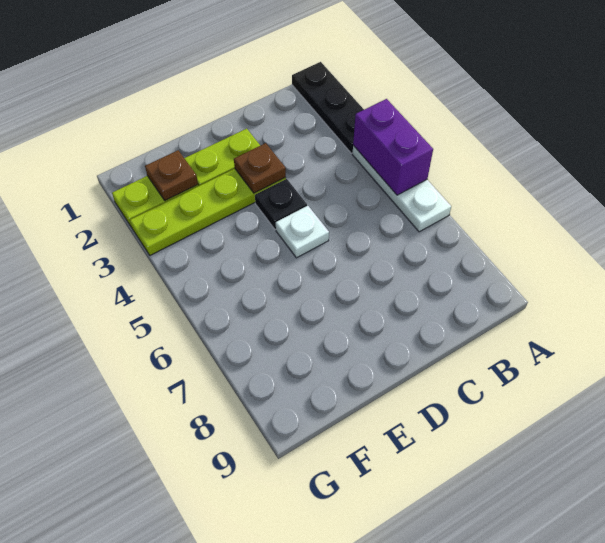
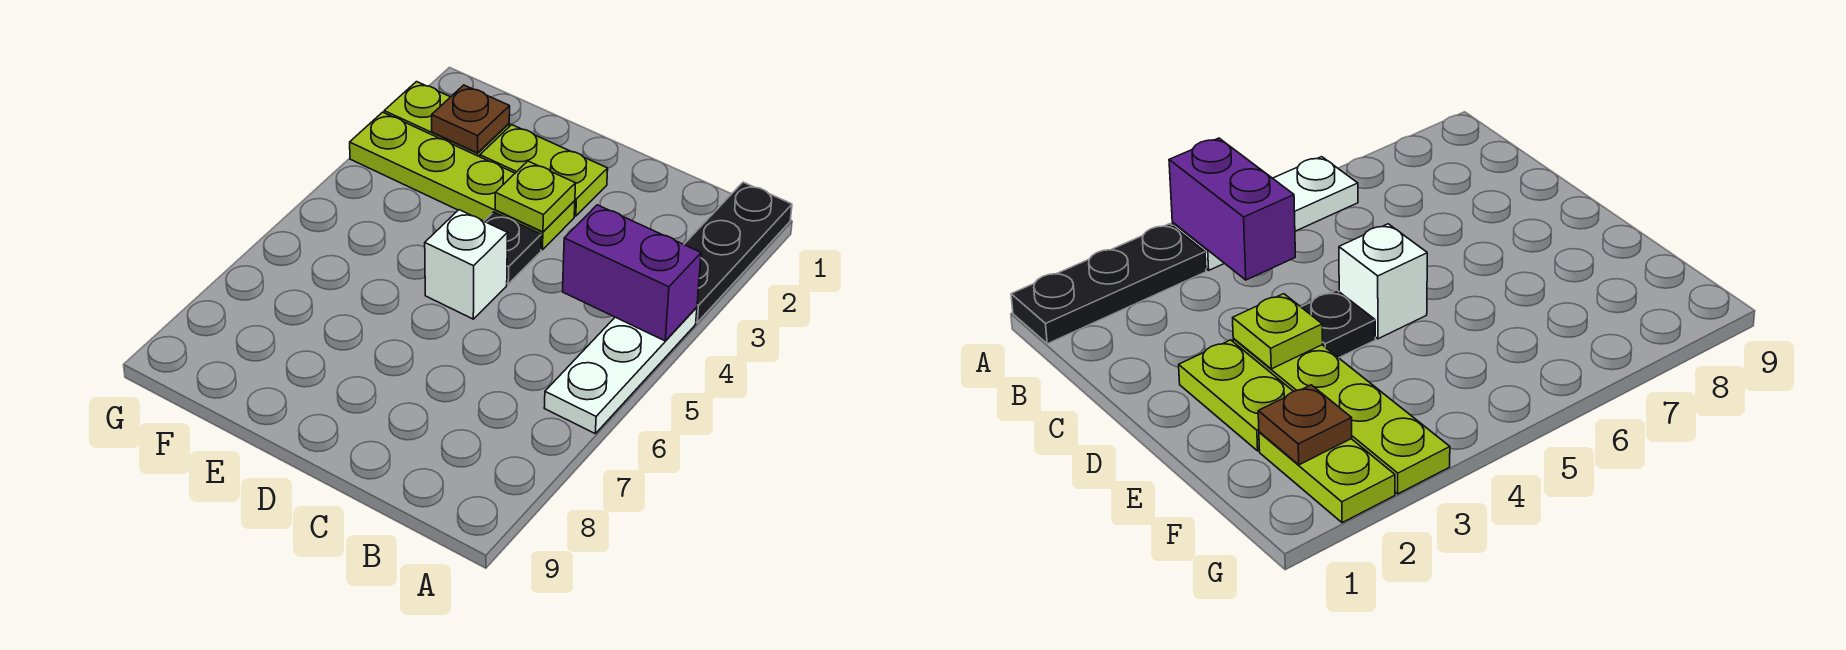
purple 1x2 brick [353,99,433,195] -> purple 1x2 brick turned to [563,205,701,341]
brown 1x1 plate [234,143,286,193] -> lime 1x1 plate [495,161,576,232]
white 1x1 plate [276,206,329,258] -> white 1x1 brick [425,210,508,319]

